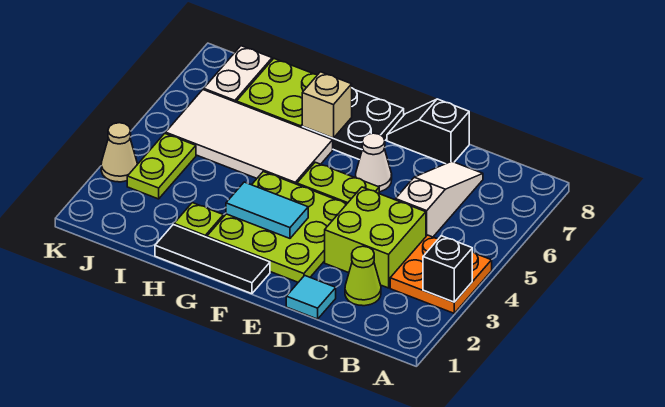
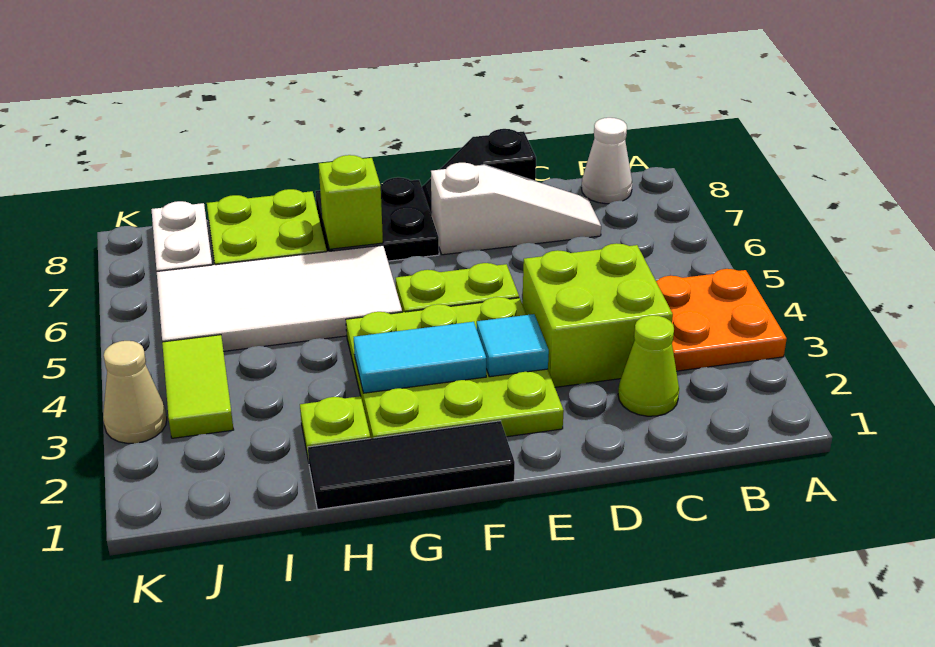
black 1x1 brick [423,236,472,302] -> none
white 1x3 slope [396,161,483,237] -> white 1x3 slope turned to [431,163,601,255]
cyan 1x1 tile [286,275,336,319] -> cyan 1x1 tile moved to [477,314,549,377]
white 1x1 cone [356,133,392,192] -> white 1x1 cone moved to [582,118,632,204]
tan 1x1 brick [302,72,352,138] -> lime 1x1 brick [319,155,383,249]
lime 1x2 plate [127,133,196,199] -> lime 1x2 tile [162,335,234,438]

